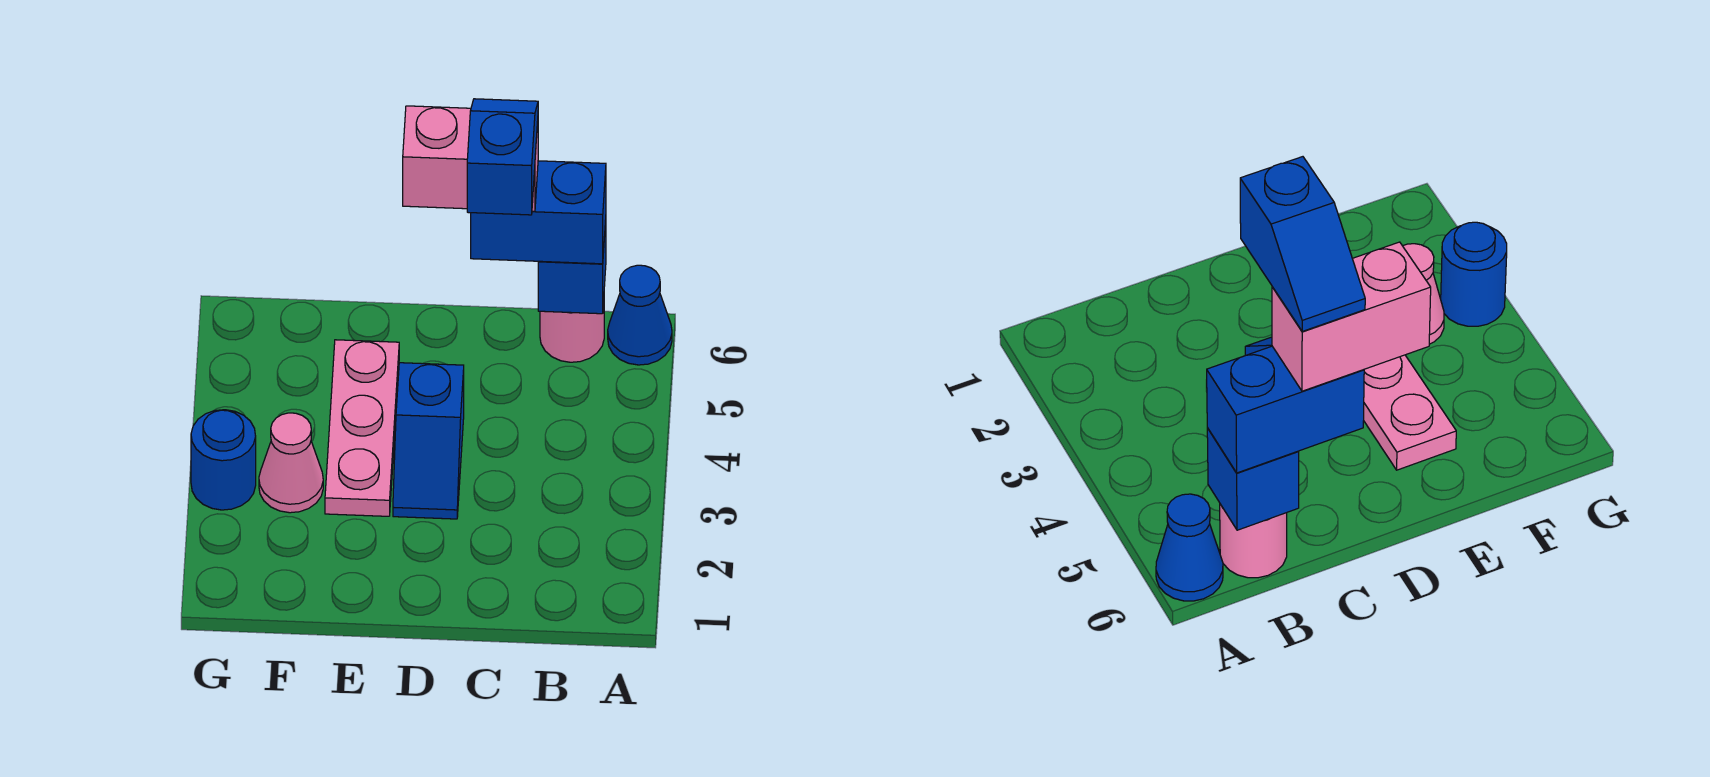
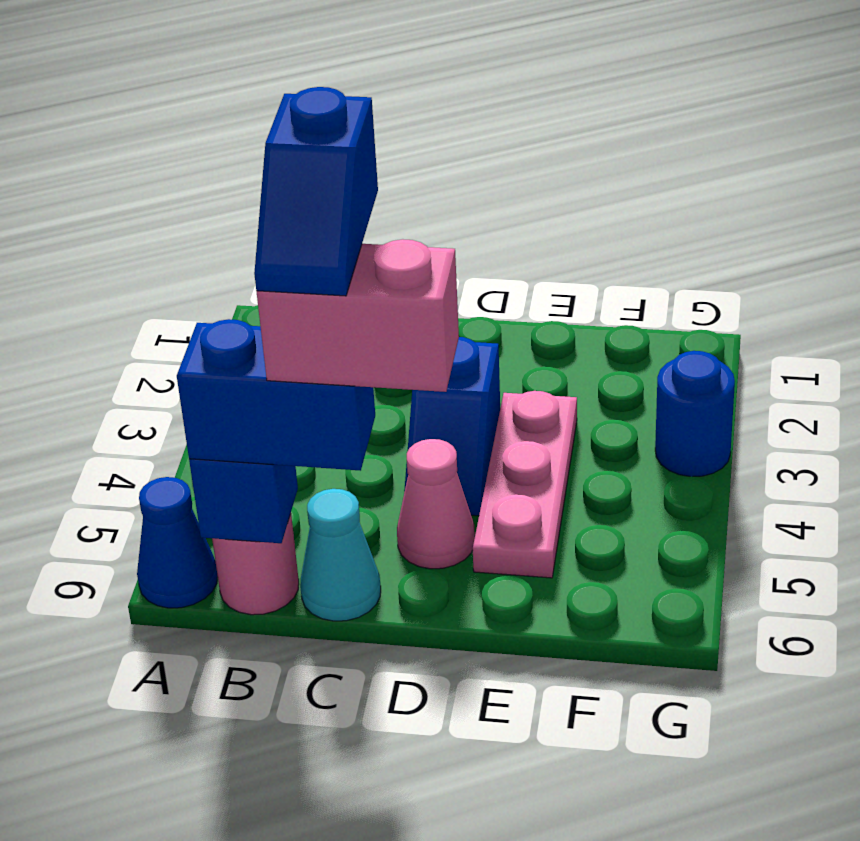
none -> cyan 1x1 cone [300,489,381,621]
blue 1x2 slope [393,363,464,519] -> blue 1x2 slope turned to [404,337,500,516]
pink 1x1 cone [259,413,323,513] -> pink 1x1 cone moved to [397,439,475,569]

